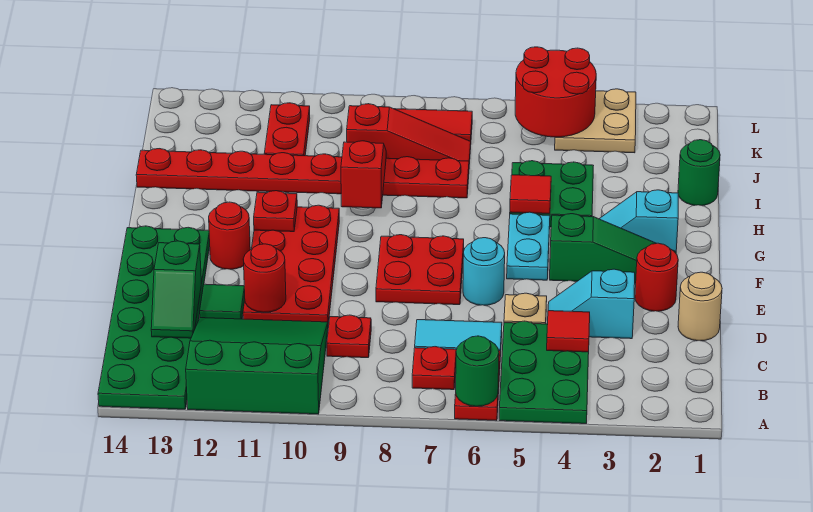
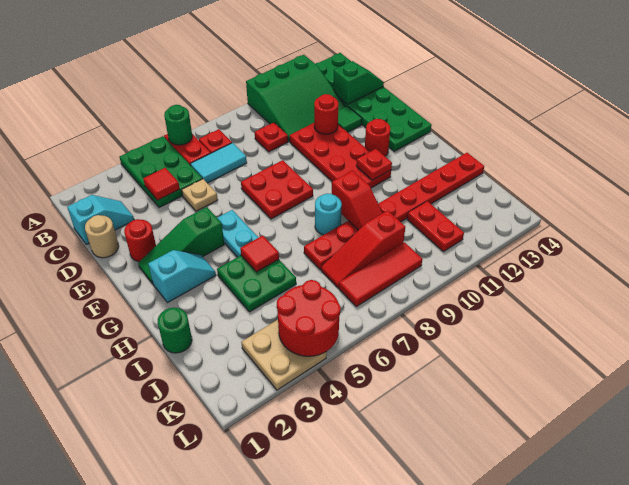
green 1x2 slope [151,241,201,338] -> green 1x2 slope turned to [333,61,384,104]
cyan 1x2 slope [548,269,635,339] -> cyan 1x2 slope moved to [67,195,134,245]
cyan 1x1 round brick [463,238,505,305] -> cyan 1x1 round brick moved to [315,193,342,235]

